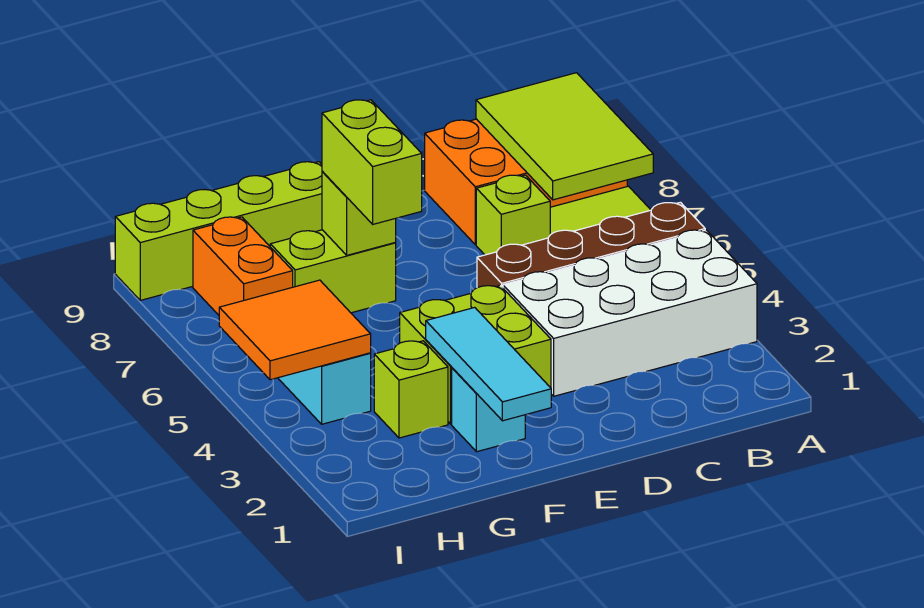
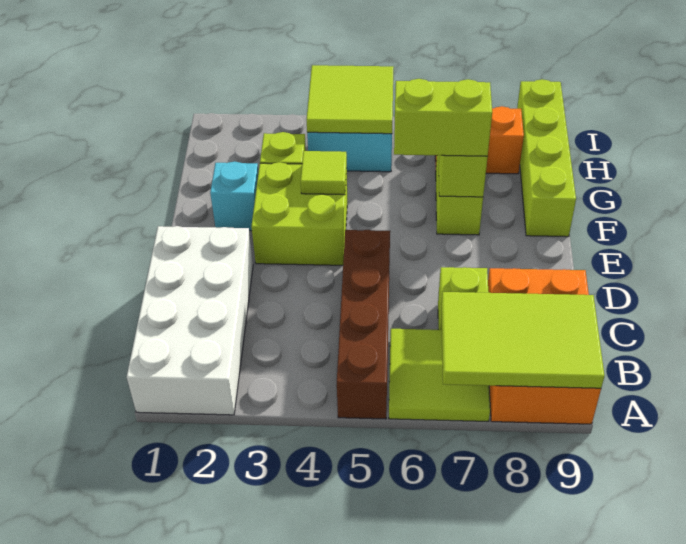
white 2x4 brick [503,230,757,396] -> white 2x4 brick moved to [127,226,253,415]
cyan 1x3 tile [426,307,551,421] -> none
none -> lime 1x1 tile [301,151,347,195]
orange 2x2 tile [219,280,371,380] -> lime 2x2 tile [306,65,394,134]

